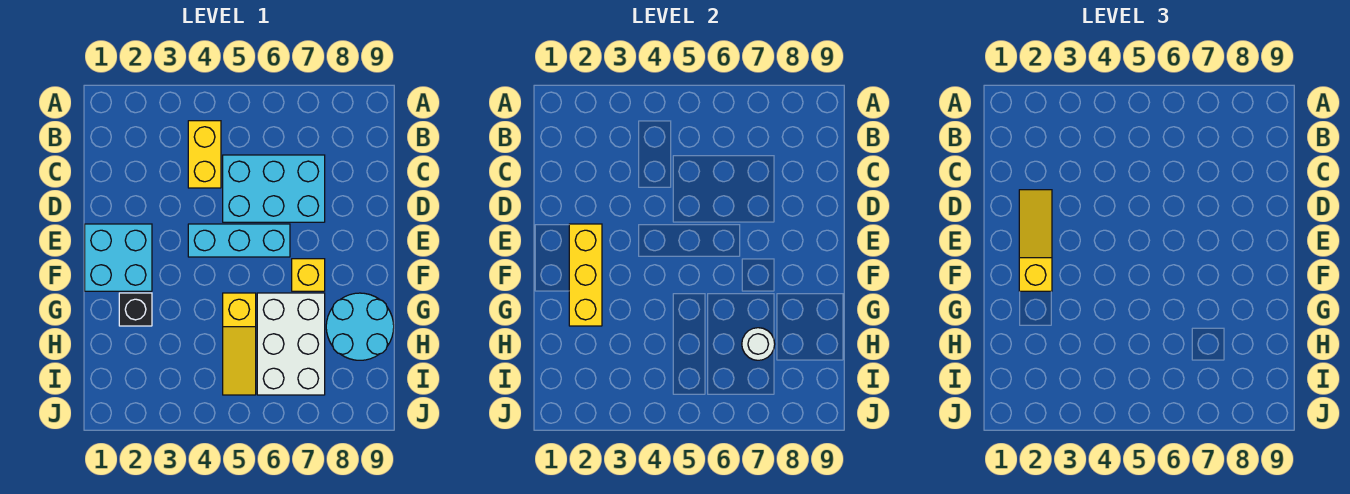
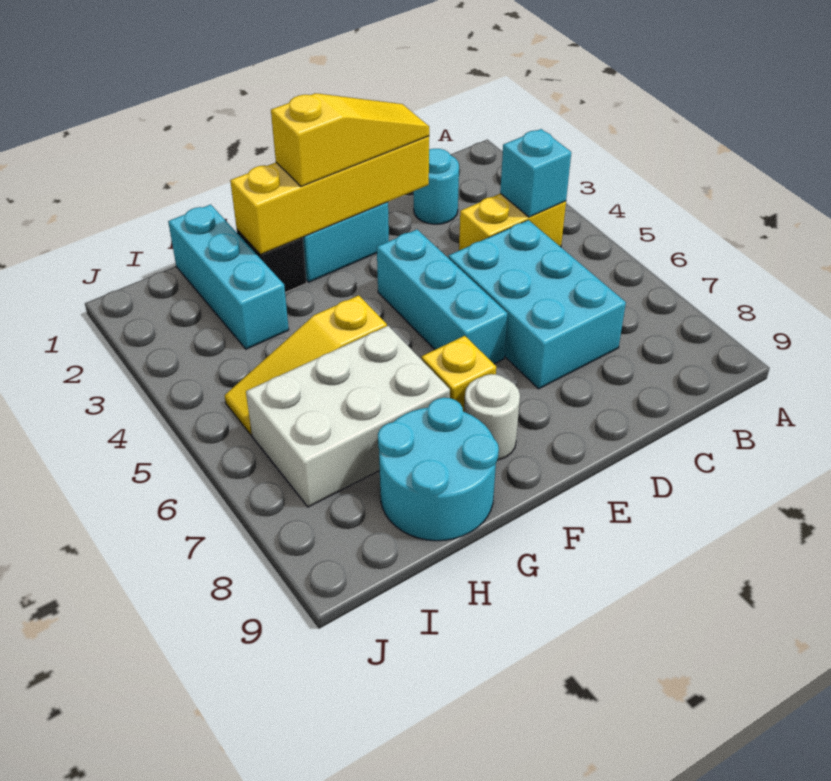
none -> cyan 1x1 brick [500,129,571,217]
none -> cyan 1x1 round brick [414,149,459,224]
yellow 1x3 brick [569,224,602,326] -> yellow 1x4 brick [230,136,429,254]
none -> cyan 1x3 brick [168,205,289,349]
white 1x1 round brick [742,328,775,360] -> white 1x1 round brick moved to [464,374,520,460]

